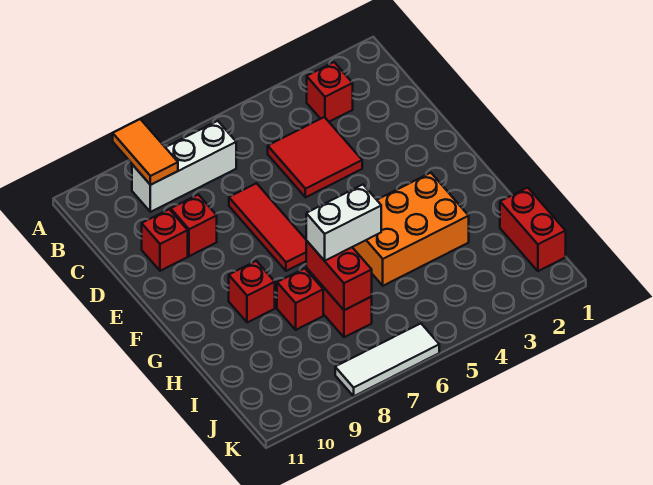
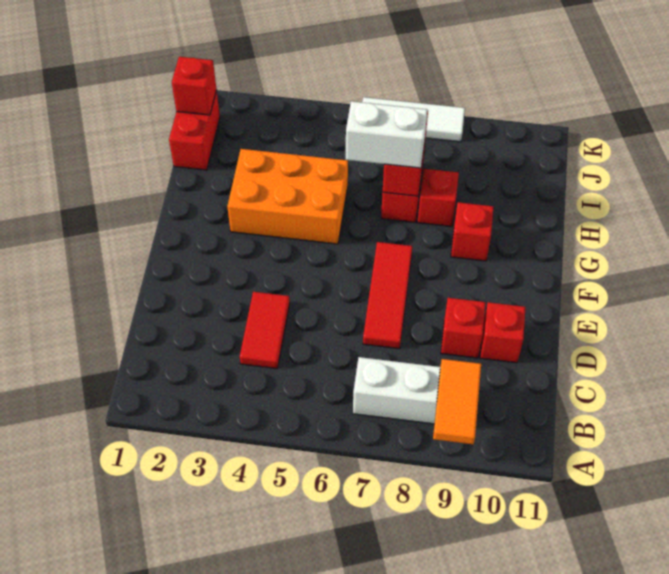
red 1x1 brick [307,62,353,122] -> red 1x1 brick moved to [172,57,217,115]
red 2x2 tile [268,117,362,197] -> red 1x2 tile [240,292,290,369]

